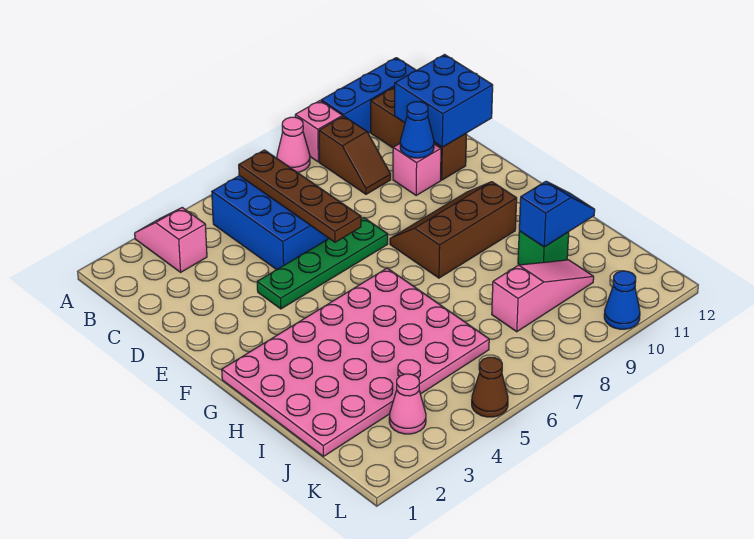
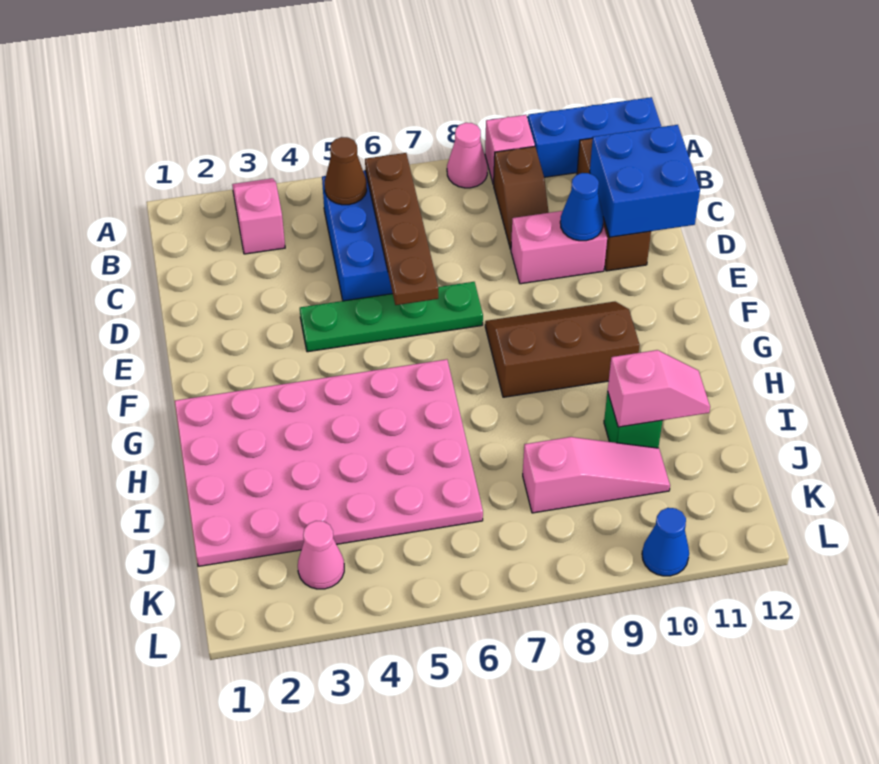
pink 1x1 brick [393,144,441,195] -> pink 1x2 brick [511,211,607,284]
blue 1x2 slope [519,181,595,247] -> pink 1x2 slope [608,350,710,427]
brown 1x1 cone [472,357,508,417] -> brown 1x1 cone moved to [325,137,367,205]

